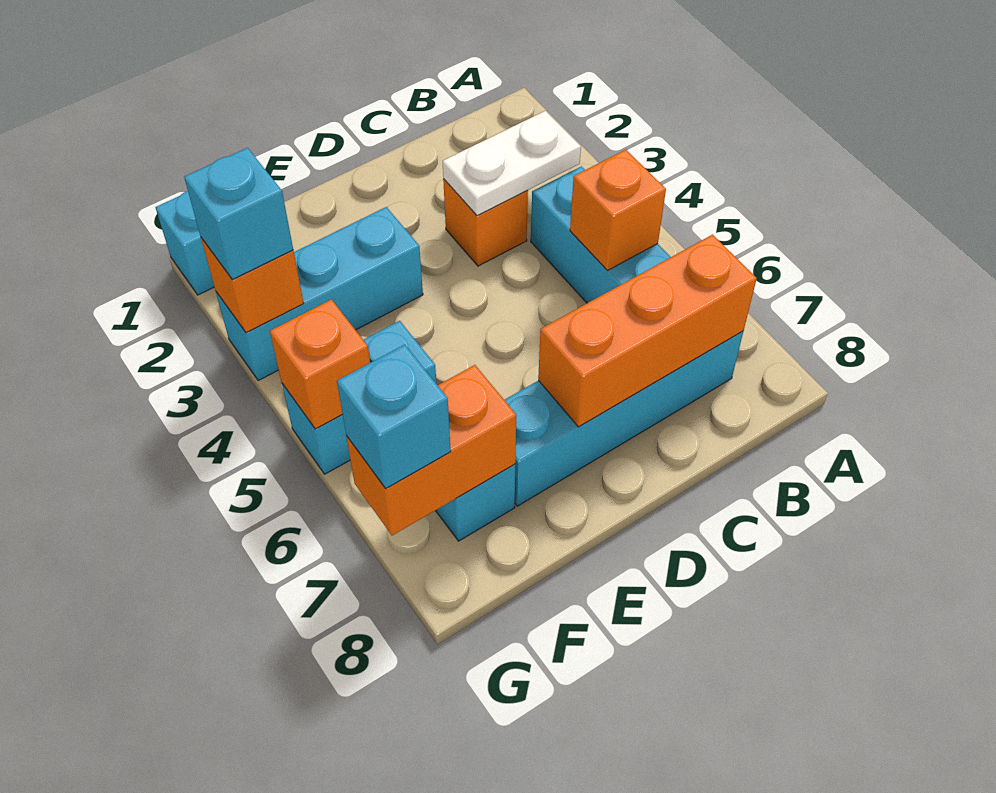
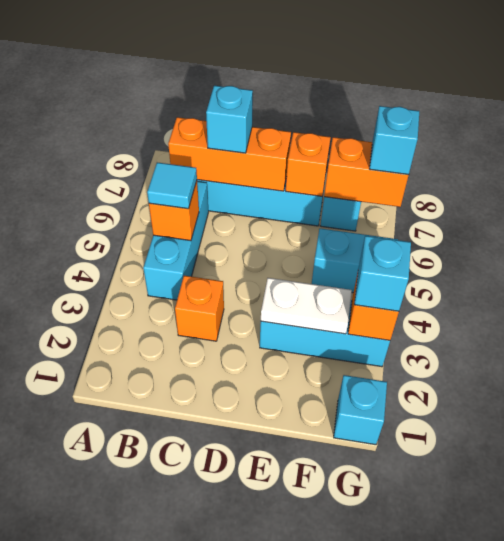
white 1x2 plate [443,111,581,216] -> white 1x2 plate moved to [261,278,352,334]
none -> cyan 1x1 tile [147,162,197,209]
none -> cyan 1x1 brick [206,86,253,153]
orange 1x1 brick [270,299,370,429] -> orange 1x1 brick moved to [286,132,331,196]

